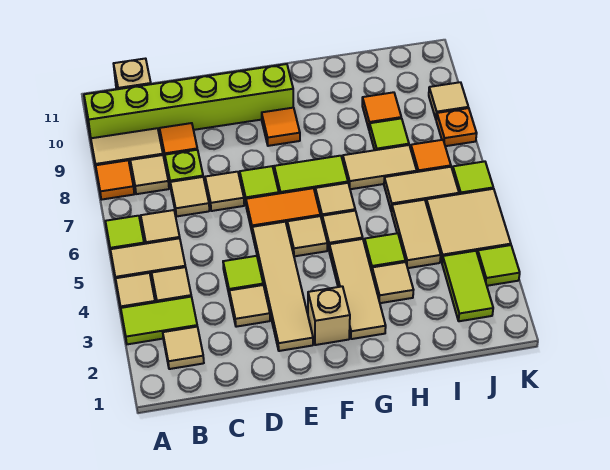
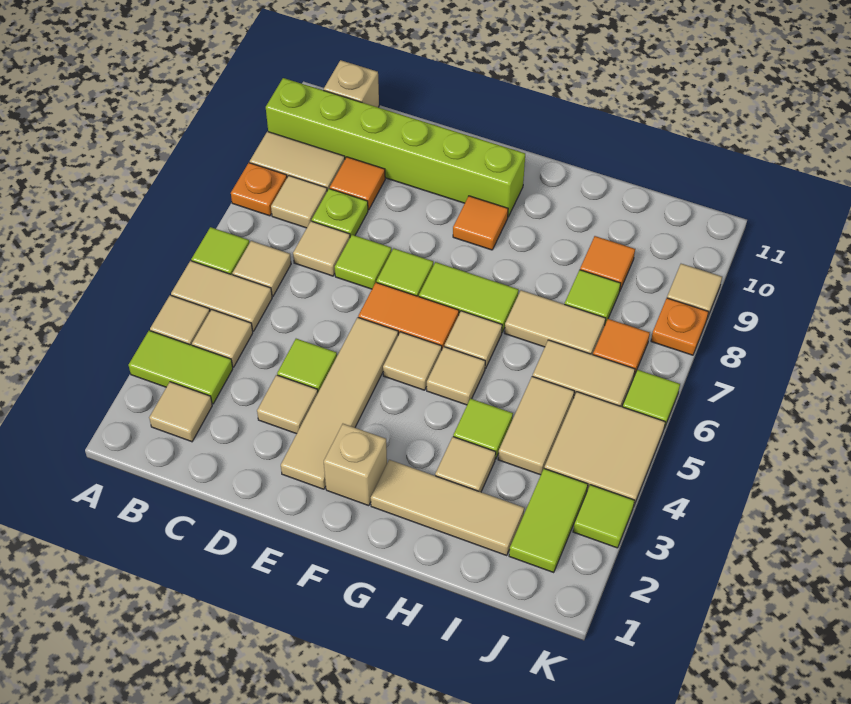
orange 1x1 tile [96,160,134,200] -> orange 1x1 plate [231,163,287,216]
tan 1x1 tile [205,172,244,211] -> lime 1x1 tile [335,235,392,289]
tan 1x3 tile [329,239,386,339] -> tan 1x3 tile turned to [371,460,524,556]

